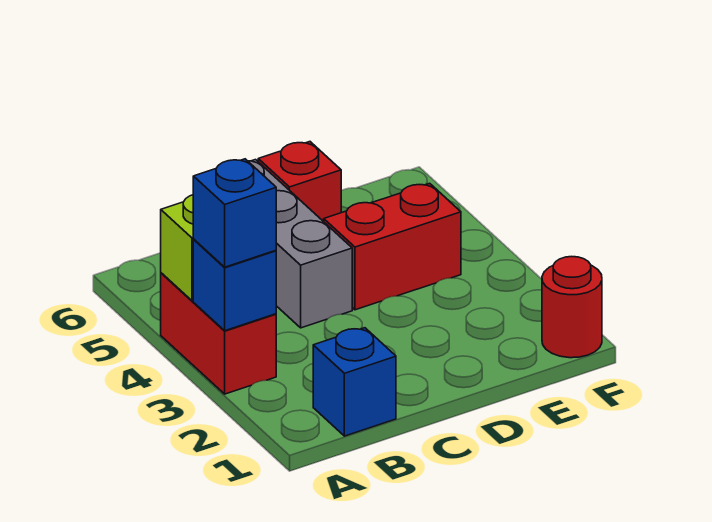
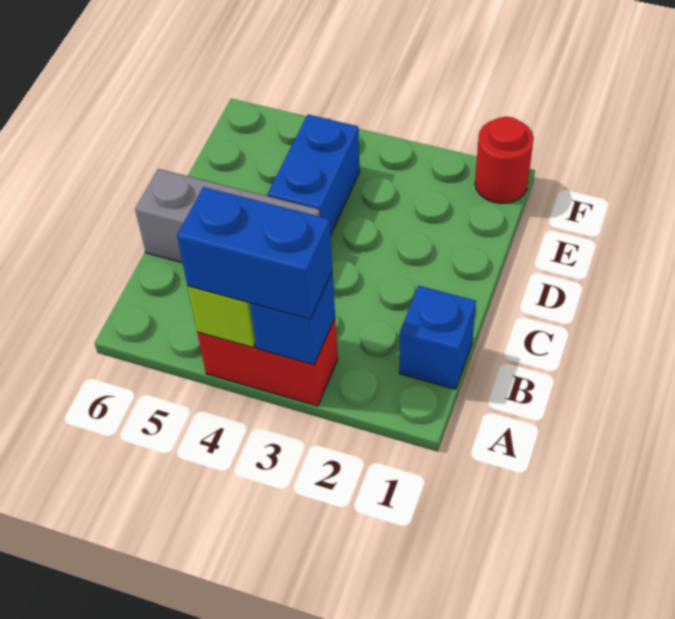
blue 1x1 brick [193,159,276,267] -> blue 1x2 brick [177,187,332,319]
red 1x2 brick [324,183,461,310] -> blue 1x2 brick [267,115,360,235]
red 1x1 brick [258,142,341,222] -> none

